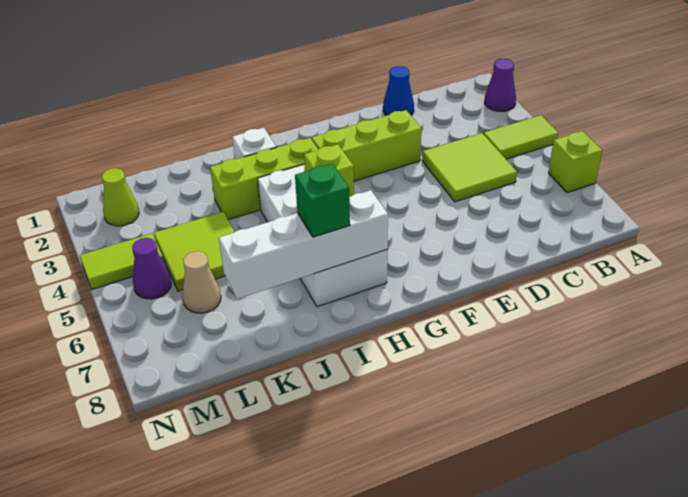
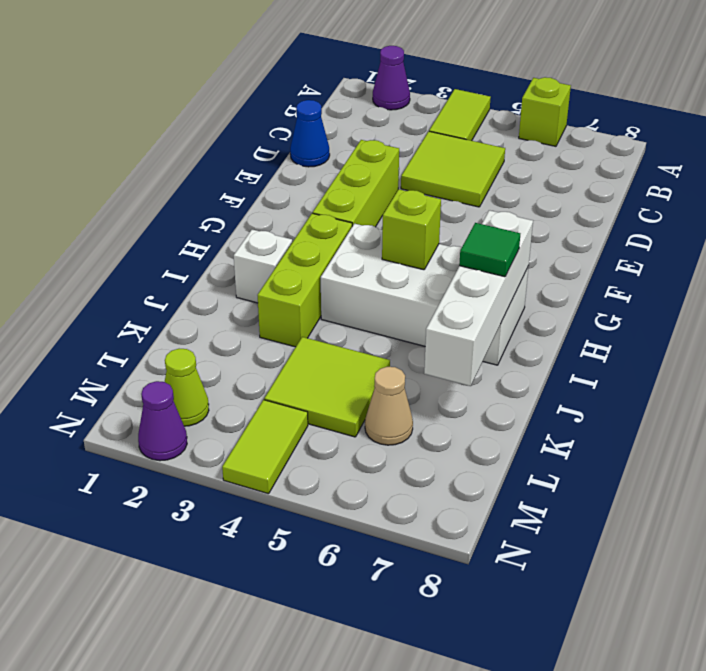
green 1x1 brick [295,164,350,237] -> green 1x1 tile [459,223,520,277]
purple 1x1 cone [132,238,171,299] -> purple 1x1 cone moved to [138,381,187,461]

